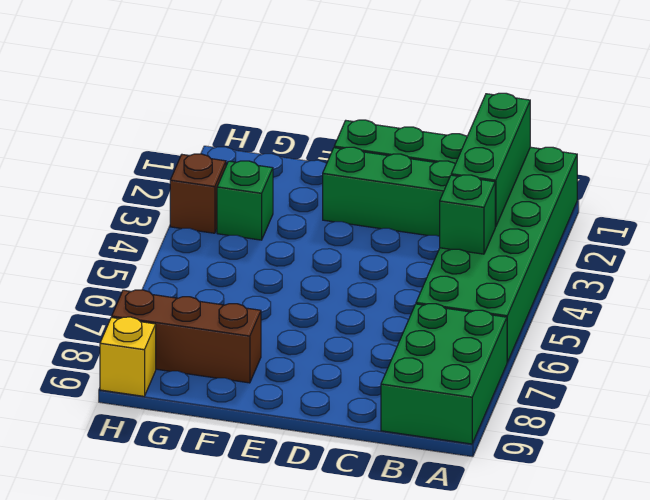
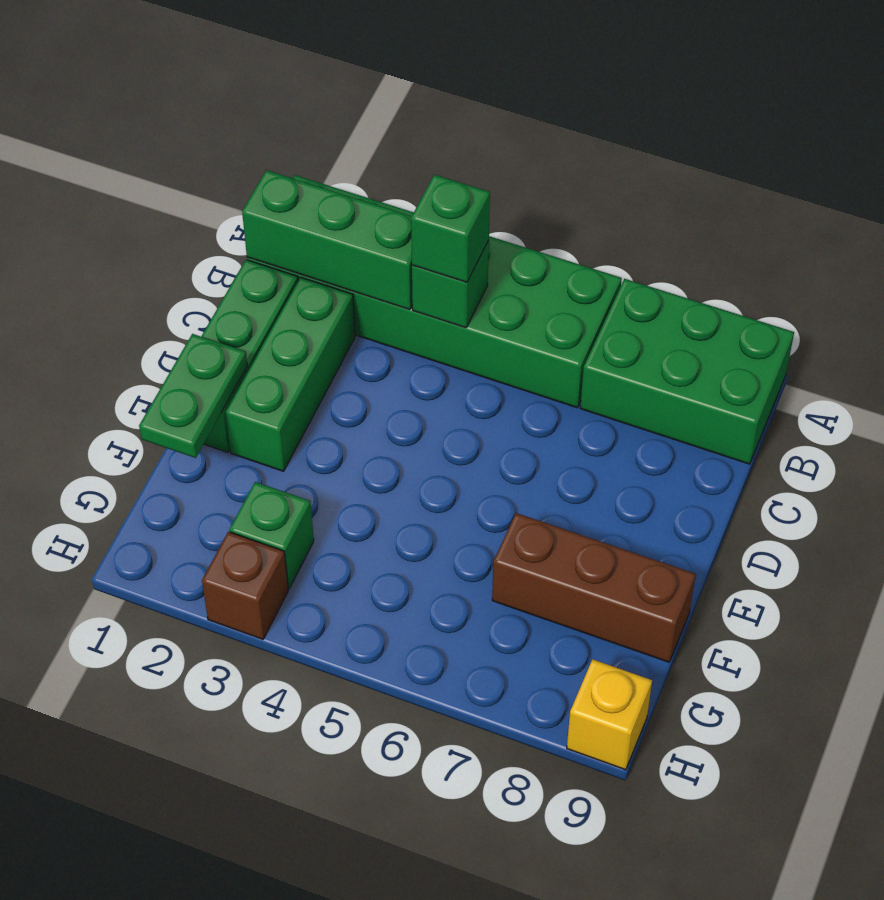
none -> green 1x1 brick [411,175,490,282]
none -> green 1x2 plate [139,334,247,458]
brown 1x3 brick [112,290,261,383] -> brown 1x3 brick turned to [492,513,696,662]

